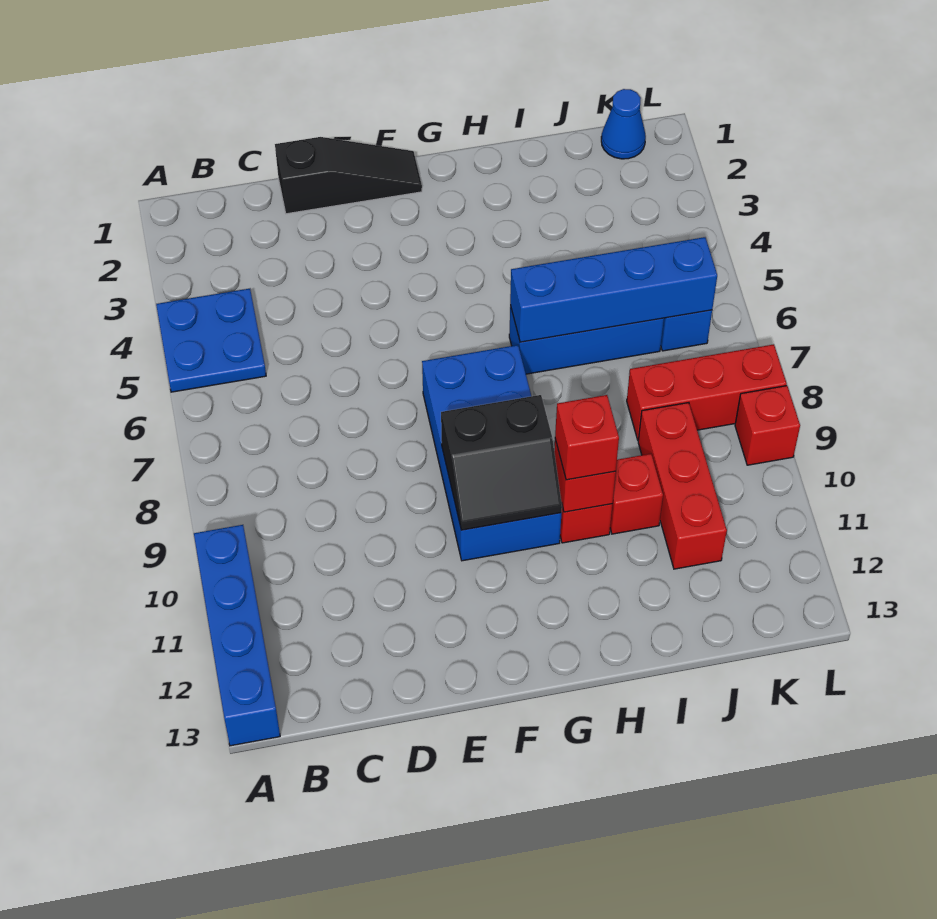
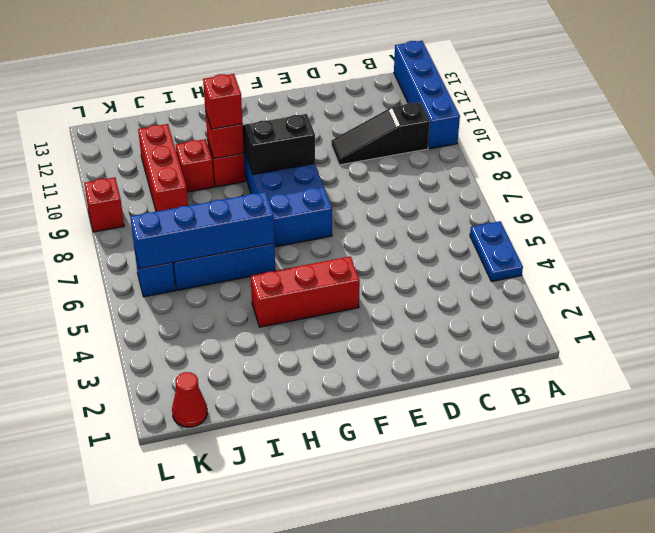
blue 2x2 plate [156,289,266,392] -> blue 1x2 plate [470,221,523,282]
black 1x3 slope [275,137,422,214] -> black 1x3 slope moved to [331,102,430,165]
red 1x3 brick [627,344,787,440] -> red 1x3 brick moved to [251,256,360,327]
blue 1x1 cone [601,89,646,159] -> red 1x1 cone [172,372,207,427]

